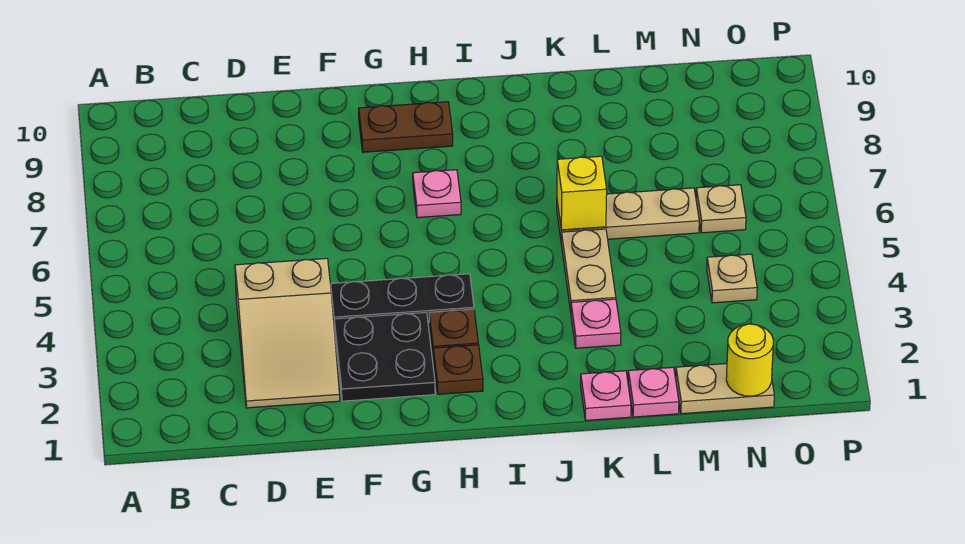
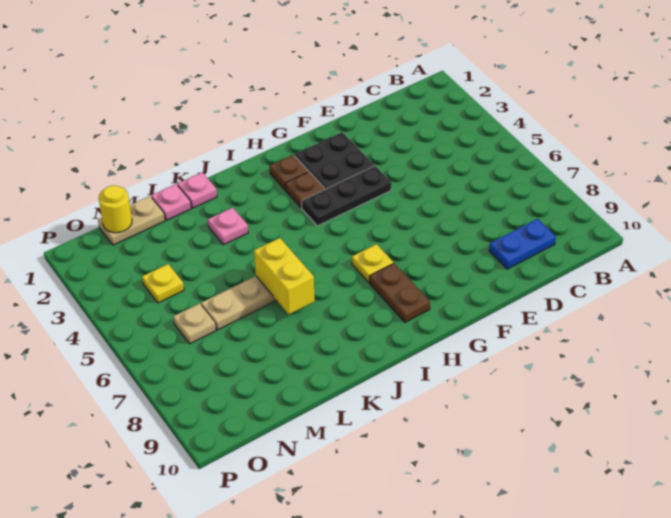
none -> blue 1x2 plate [489,219,556,269]
tan 2x3 slope [235,258,340,408] -> none
brown 1x2 plate [359,102,453,152] -> brown 1x2 plate turned to [370,263,430,322]
pink 1x1 plate [413,170,461,218] -> yellow 1x1 plate [352,244,393,282]
tan 1x2 plate [561,229,616,311] -> none
yellow 1x1 brick [557,156,607,230] -> yellow 1x2 brick [254,238,315,314]
tan 1x1 plate [707,254,757,303] -> yellow 1x1 plate [142,264,184,303]

